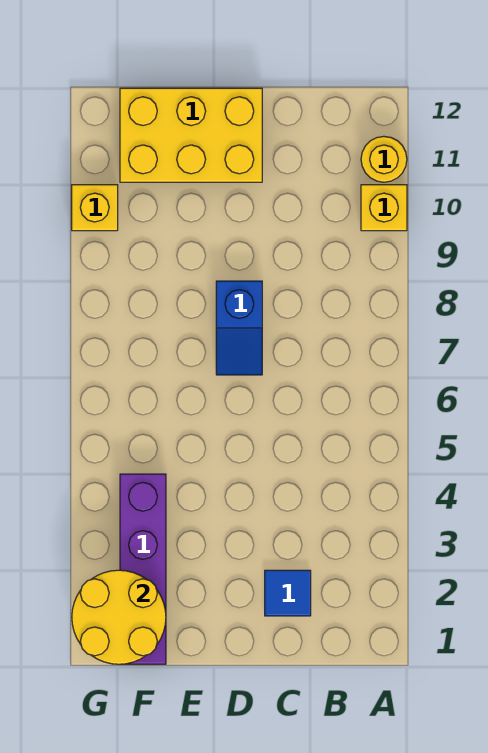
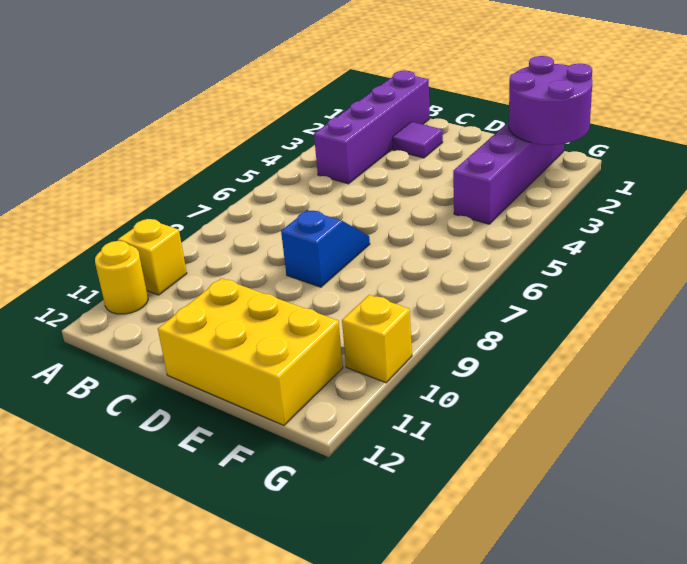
none -> purple 1x4 brick [314,71,430,184]
blue 1x1 tile [265,570,311,616] -> purple 1x1 tile [392,122,443,158]
yellow 2x2 round brick [72,570,166,664] -> purple 2x2 round brick [509,56,592,145]

